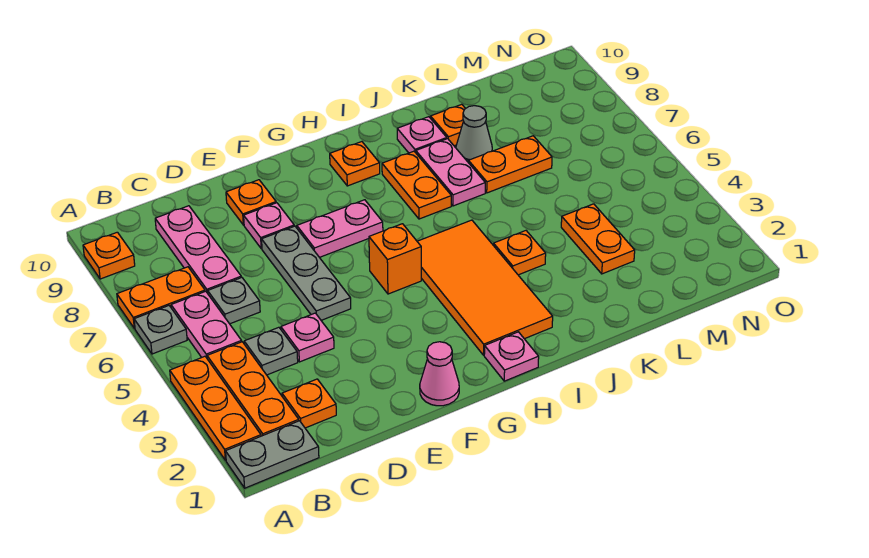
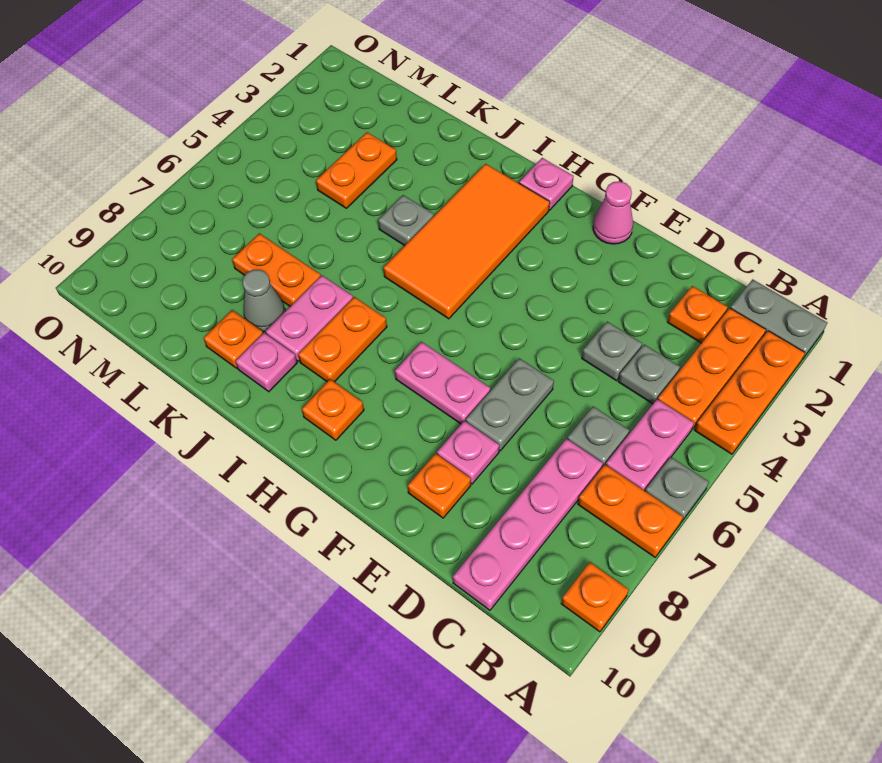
pink 1x3 plate [155,206,241,293] -> pink 1x4 plate [453,439,603,610]
pink 1x1 plate [281,313,334,362] -> grey 1x1 plate [582,322,642,381]
grey 1x3 plate [262,226,351,320] -> grey 1x2 plate [466,358,554,451]
orange 1x1 brick [369,224,421,294] -> none
orange 1x1 plate [493,231,546,275] -> grey 1x1 plate [378,195,434,246]

